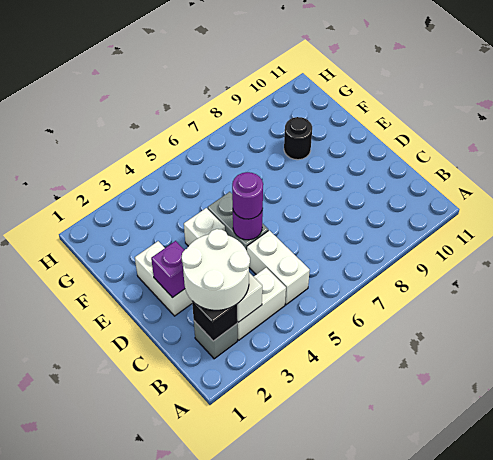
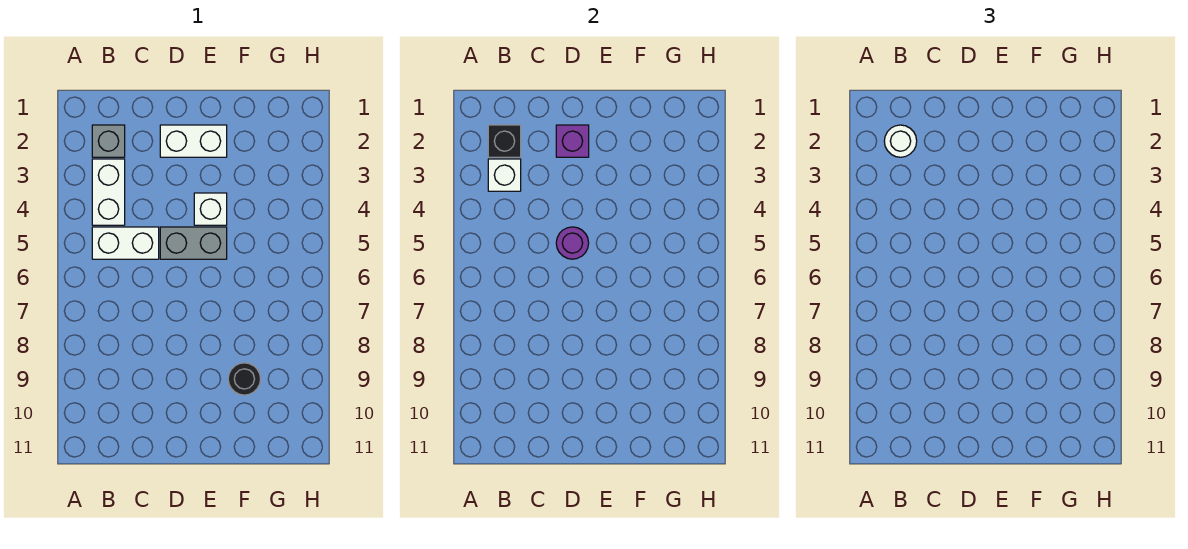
white 2x2 round brick [181,229,250,310] -> white 1x1 round brick [884,125,917,157]
purple 1x1 round brick [232,172,263,219] -> none

